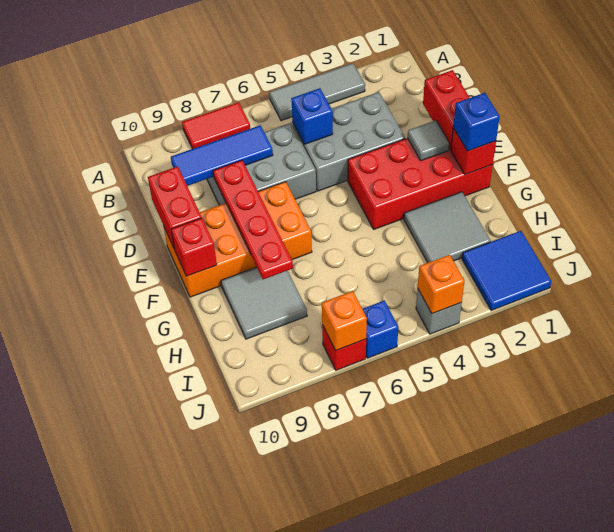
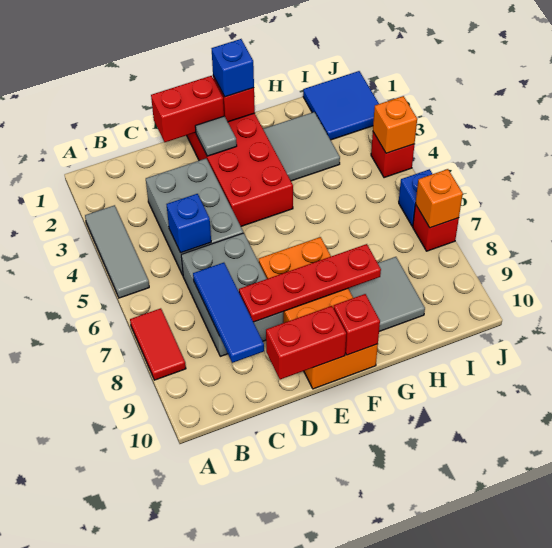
grey 1x1 brick [416,289,462,334] -> red 1x1 brick [371,132,415,178]

